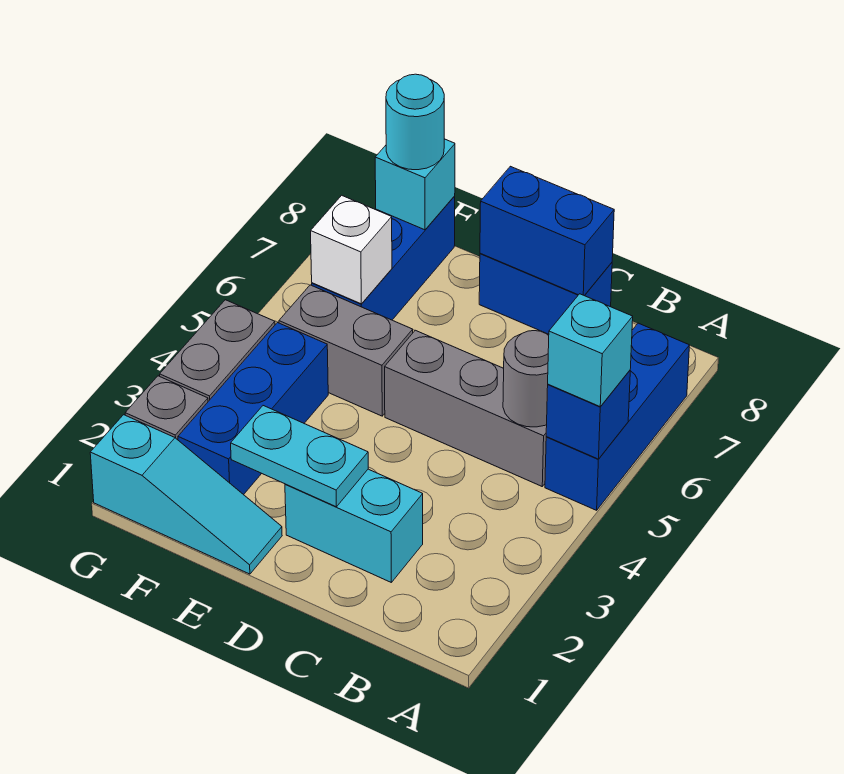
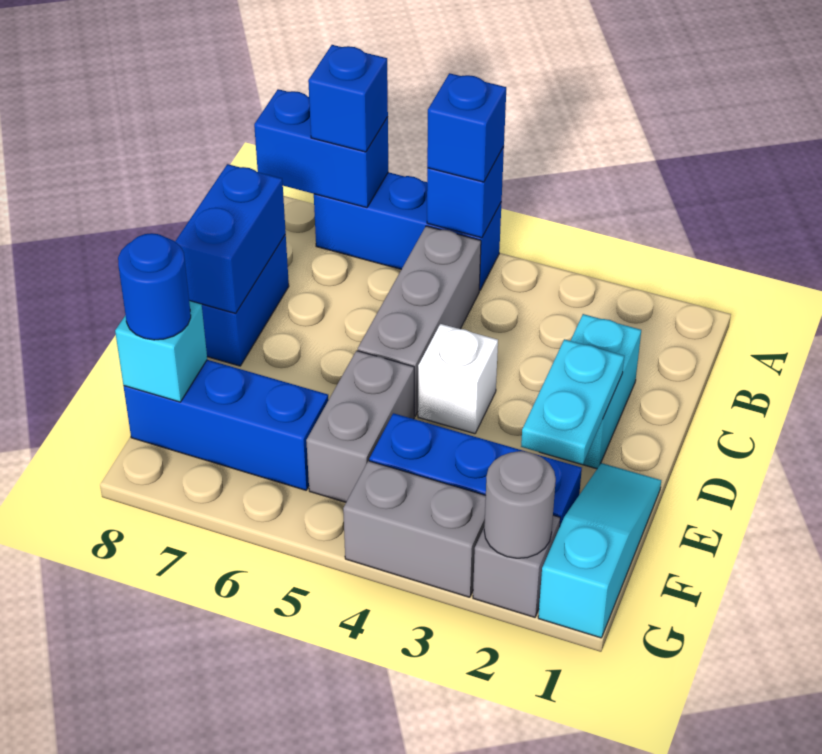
cyan 1x1 brick [548,294,633,407] -> blue 1x1 brick [427,73,506,182]
none -> blue 1x2 brick [254,89,388,208]
none -> blue 1x1 brick [308,45,388,152]
grey 1x1 round brick [503,331,549,427] -> grey 1x1 round brick moved to [484,451,556,558]
white 1x1 brick [311,195,392,304] -> white 1x1 brick moved to [418,324,498,434]
cyan 1x1 round brick [386,74,444,170] -> blue 1x1 round brick [118,233,191,340]

